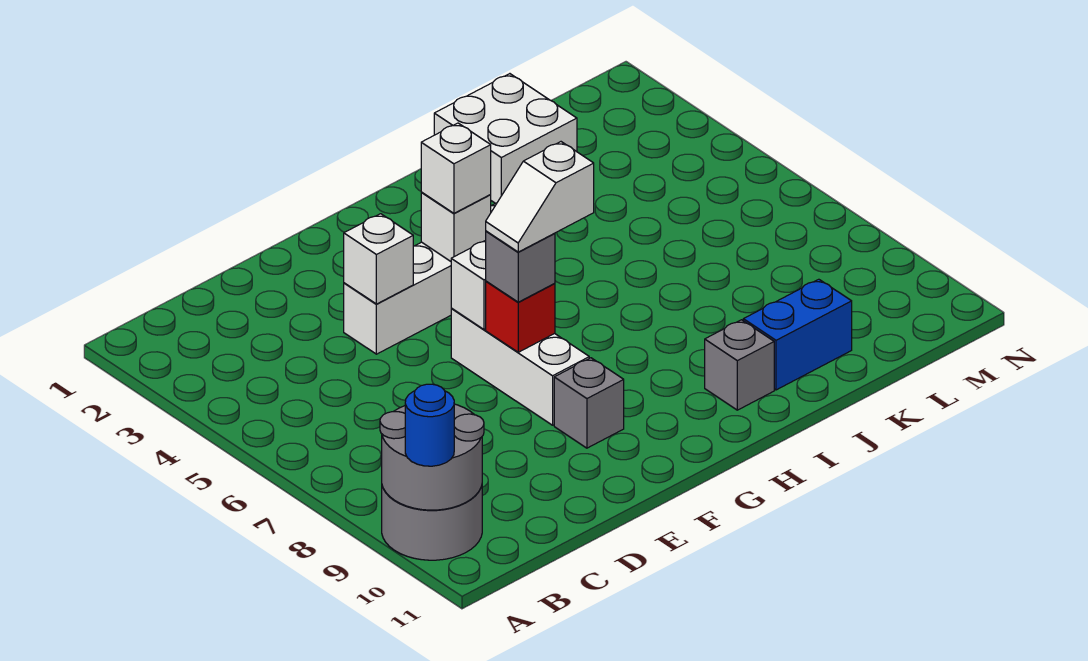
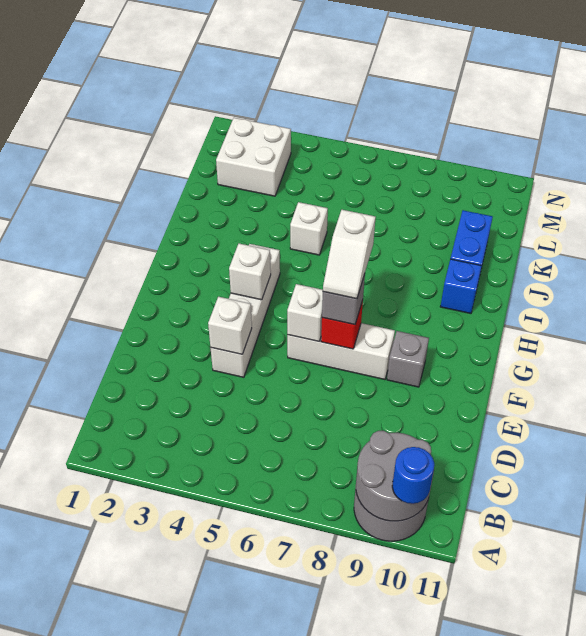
white 1x1 brick [421,123,491,213] -> white 1x1 brick moved to [290,202,328,255]
grey 1x1 brick [705,320,774,410] -> blue 1x1 brick [440,259,482,313]
white 2x2 brick [434,74,577,203] -> white 2x2 brick moved to [216,118,291,196]

